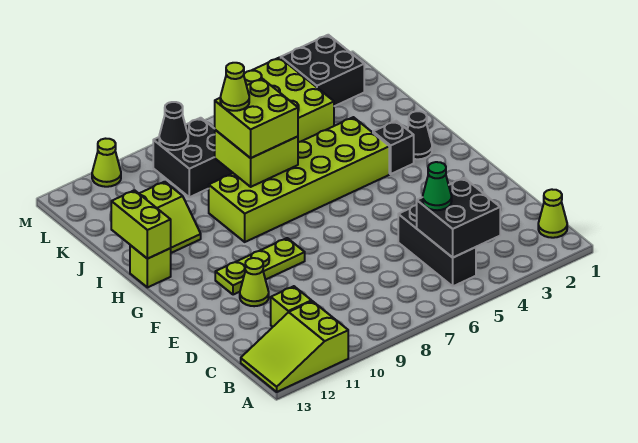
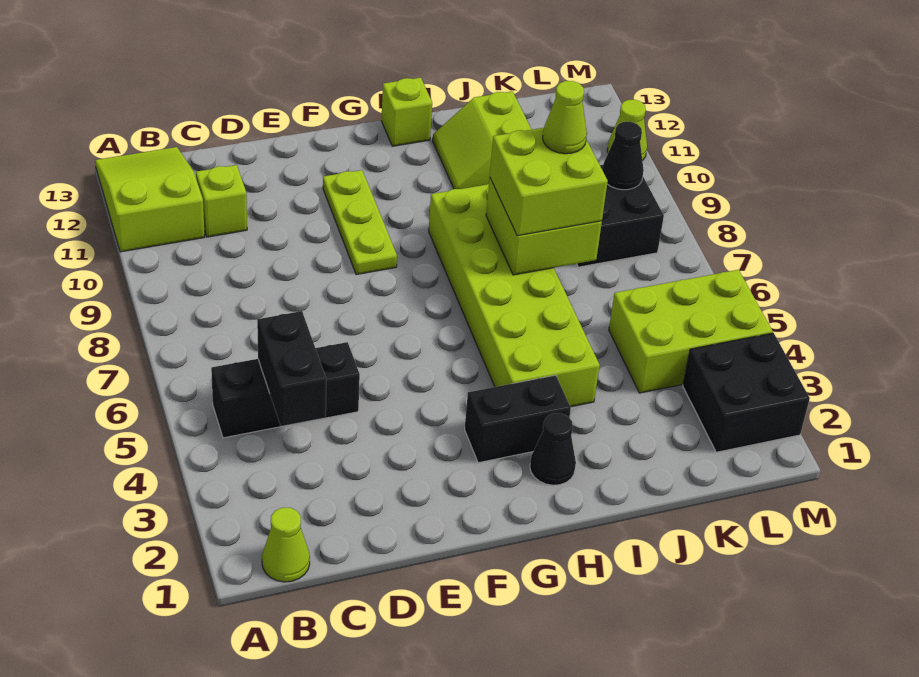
black 2x2 brick [417,178,500,258] -> black 1x2 brick [257,311,326,426]
green 1x1 cone [423,162,452,210] -> none
lime 1x1 cone [240,258,269,306] -> none
black 1x1 brick [373,121,414,174] -> black 1x2 brick [465,375,571,463]
lime 1x2 brick [111,190,171,259] -> none

